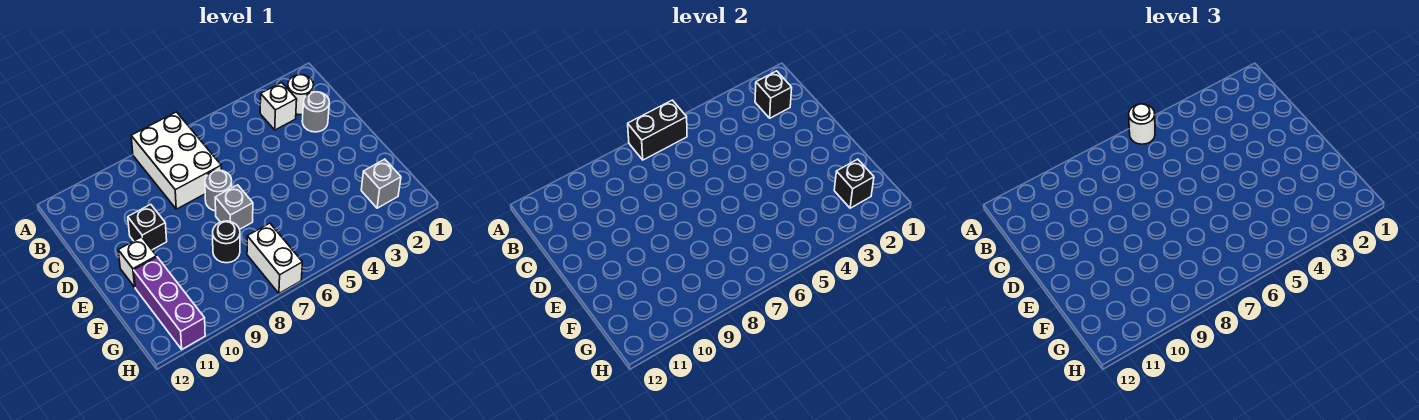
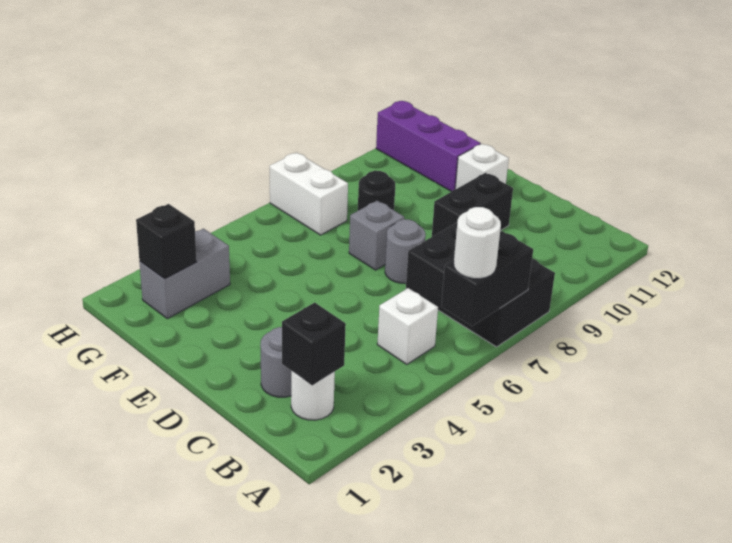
white 2x3 brick [131,112,221,209] -> black 2x3 brick [406,222,555,347]
white 1x1 brick [260,83,297,130] -> white 1x1 brick moved to [377,288,438,364]
black 1x1 brick [128,204,167,250] -> black 1x2 brick [432,173,513,237]
grey 1x1 brick [361,159,401,208] -> grey 1x2 brick [139,229,230,319]

